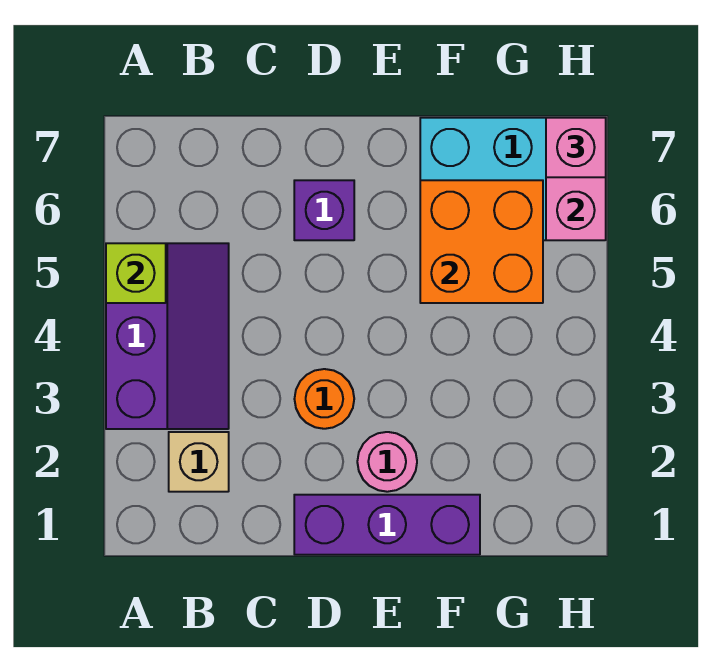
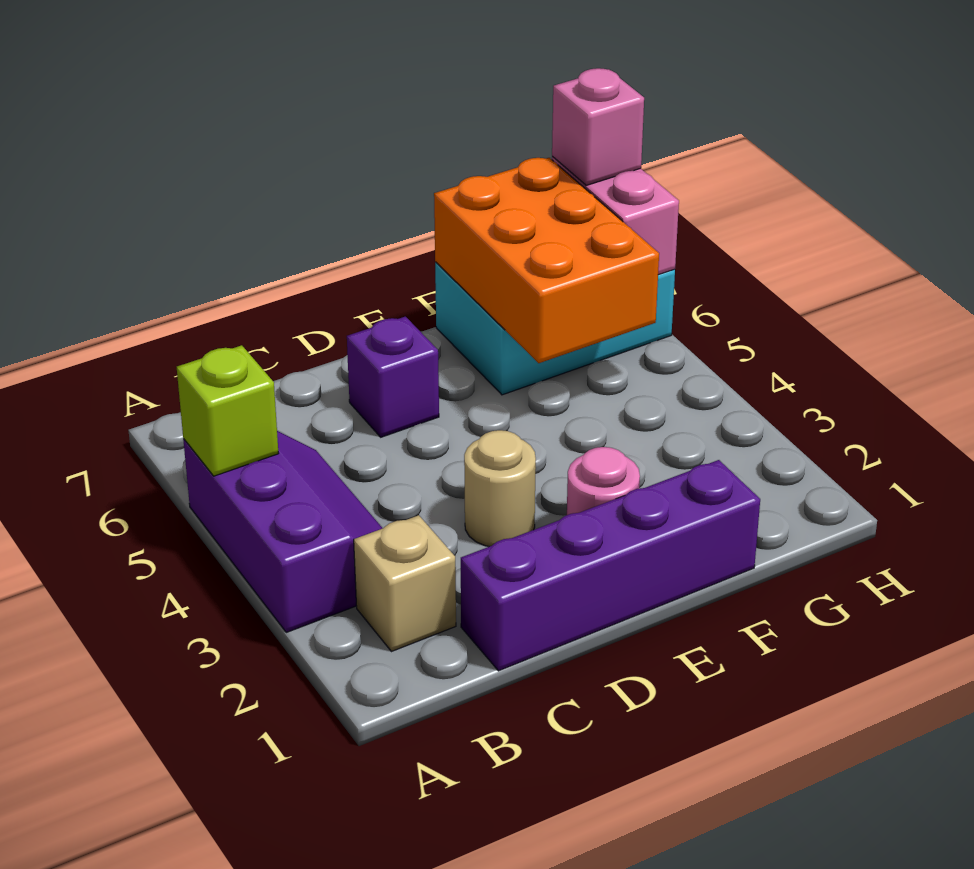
purple 1x3 brick [294,495,480,555] -> purple 1x4 brick [461,460,760,671]
orange 1x1 round brick [295,369,354,429] -> tan 1x1 round brick [464,430,536,547]
orange 2x2 brick [420,180,543,303] -> orange 2x3 brick [434,158,659,363]

